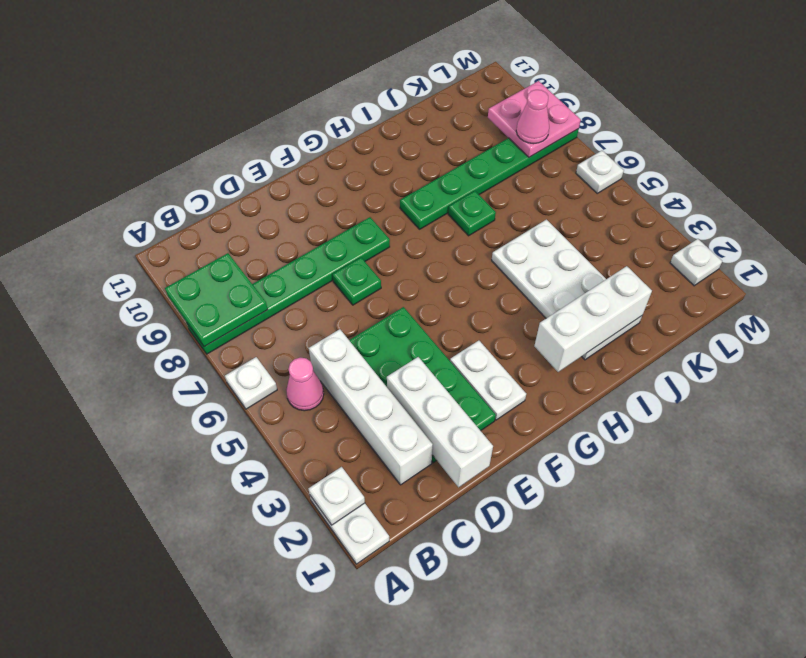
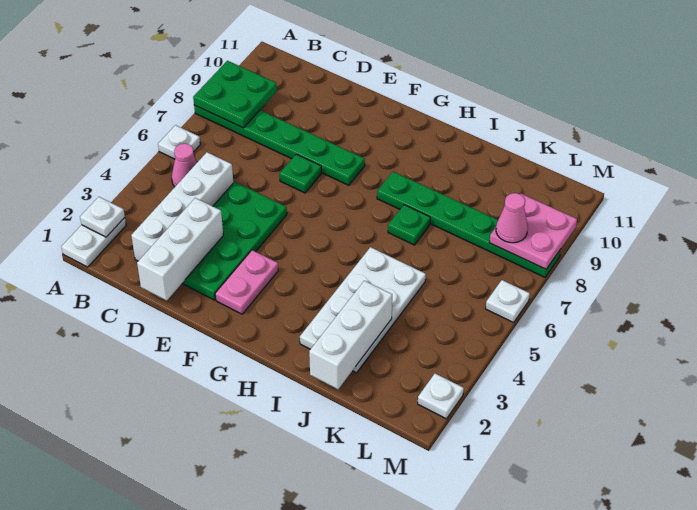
white 1x2 plate [450,341,526,420] -> pink 1x2 plate [215,250,278,314]
white 1x3 brick [534,266,652,372] -> white 1x3 brick turned to [309,281,392,389]

